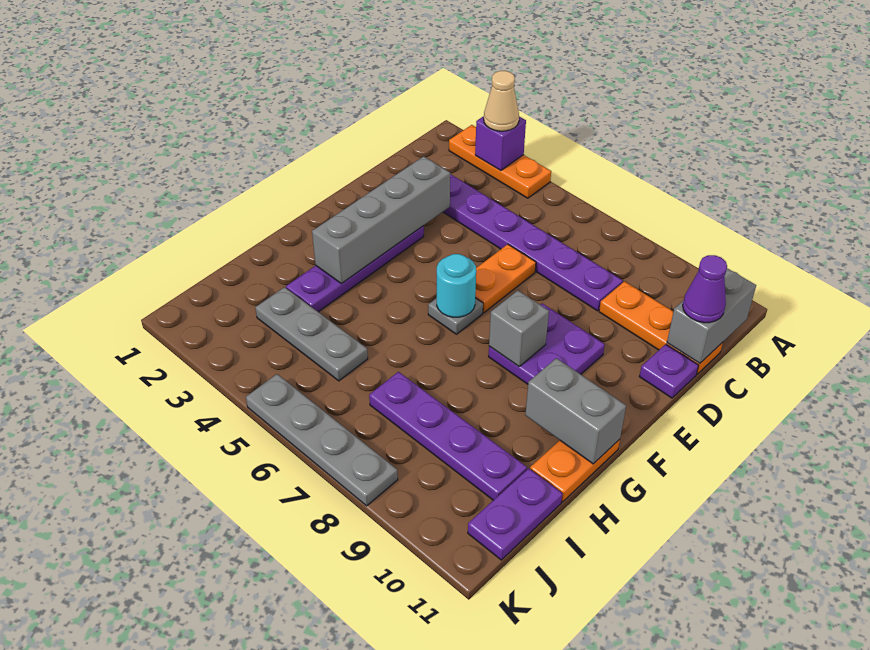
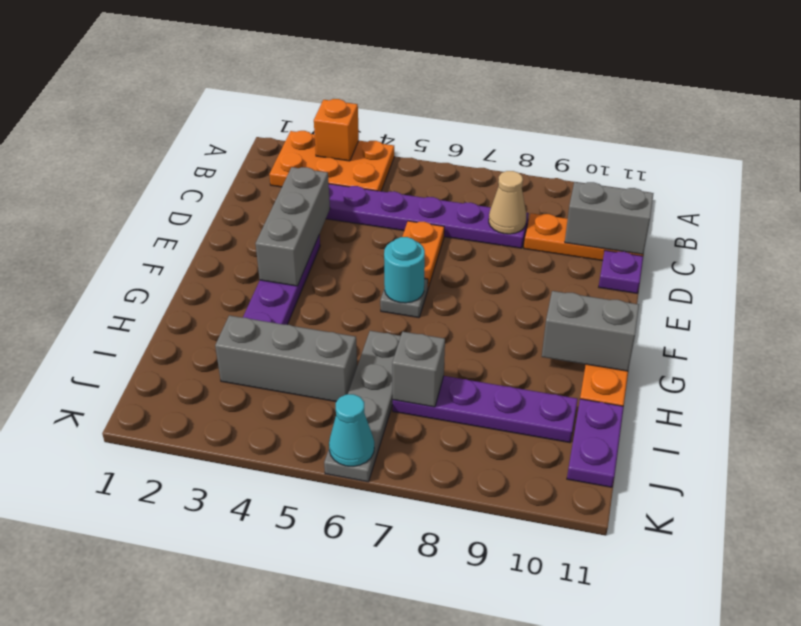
orange 1x3 plate [449,125,551,198] -> orange 2x3 plate [269,131,394,191]
purple 1x1 brick [475,116,526,171] -> orange 1x1 brick [314,99,359,161]
tan 1x1 cone [484,71,519,131] -> tan 1x1 cone moved to [489,171,526,234]
grey 1x2 brick [667,268,756,363] -> grey 1x2 brick turned to [565,182,654,254]
purple 1x1 cone [683,255,727,323] -> none
grey 1x4 brick [312,156,450,284] -> grey 1x3 brick [256,167,330,286]
purple 2x2 plate [489,303,605,384] -> none
grey 1x1 brick [489,291,549,366] -> grey 1x1 brick moved to [392,332,445,407]
grey 1x3 plate [255,287,368,381] -> grey 1x3 brick [215,315,357,402]
grey 1x4 plate [246,374,398,506] -> grey 1x4 plate turned to [324,331,401,482]
none -> cyan 1x1 cone [329,394,374,466]

